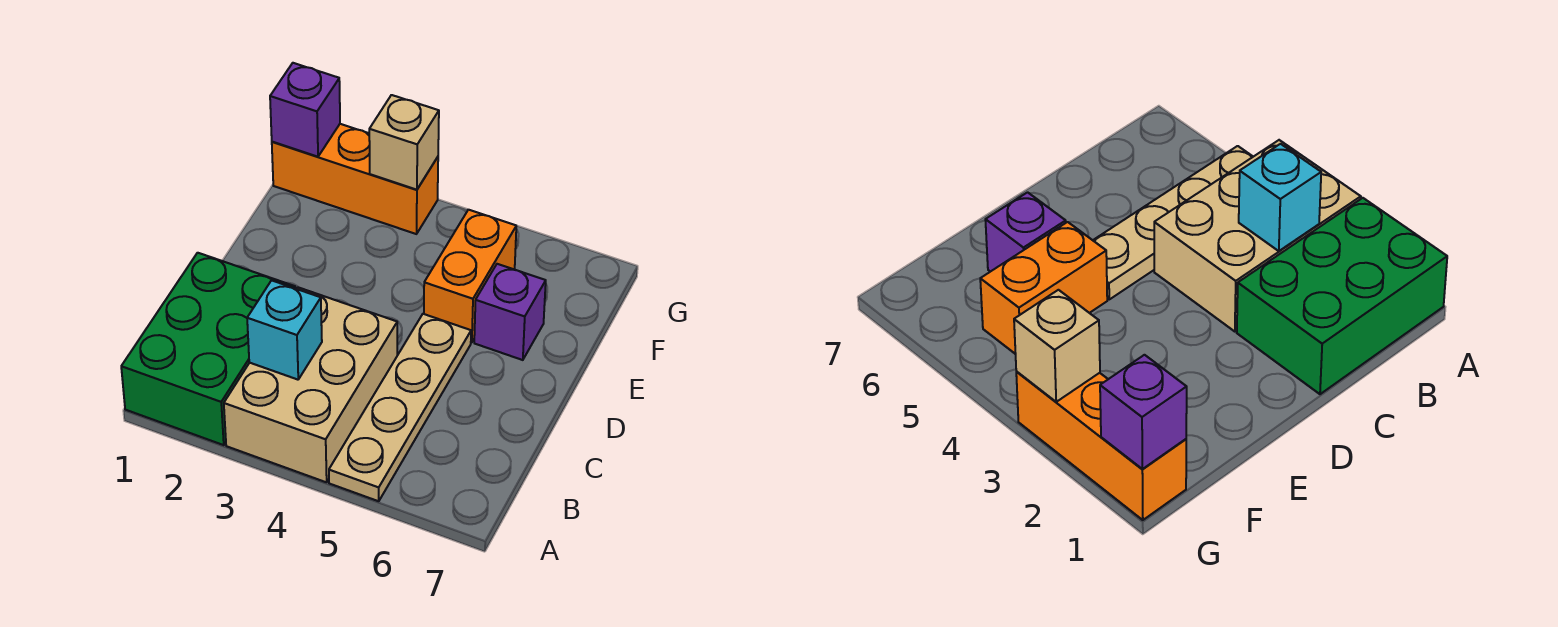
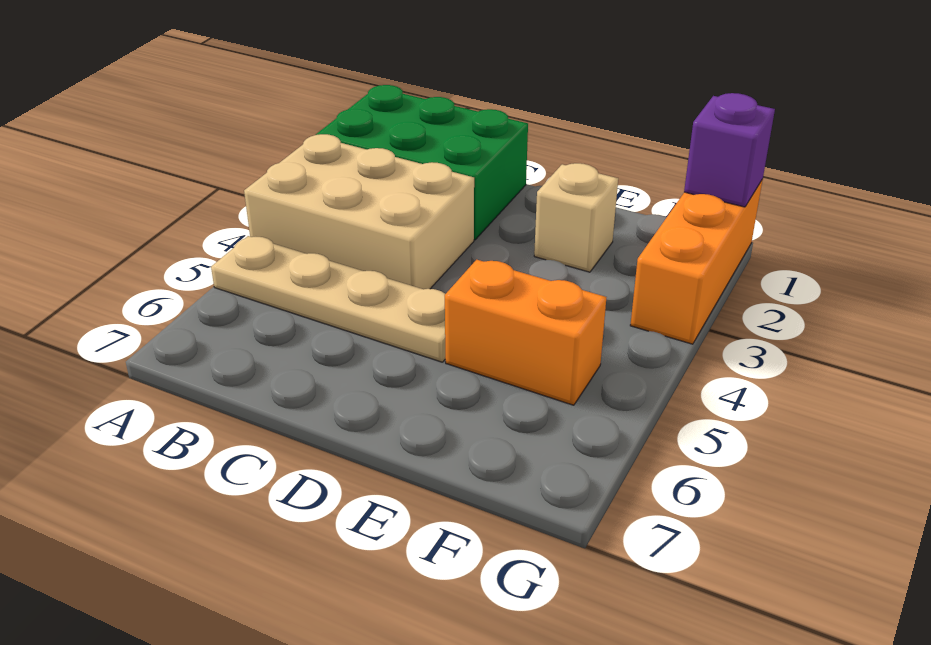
cyan 1x1 brick [247,280,322,380] -> none
purple 1x1 brick [474,264,546,360] -> none
tan 1x1 brick [369,95,439,190] -> tan 1x1 brick moved to [534,163,618,272]

